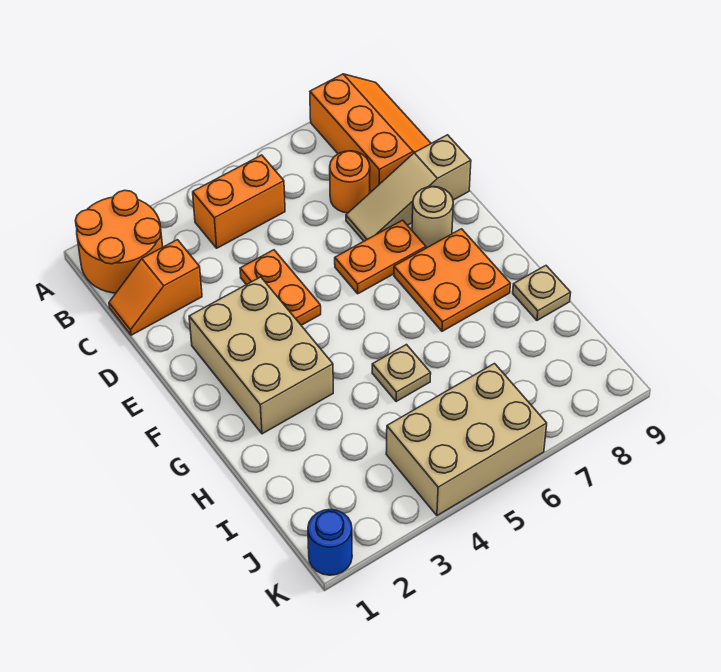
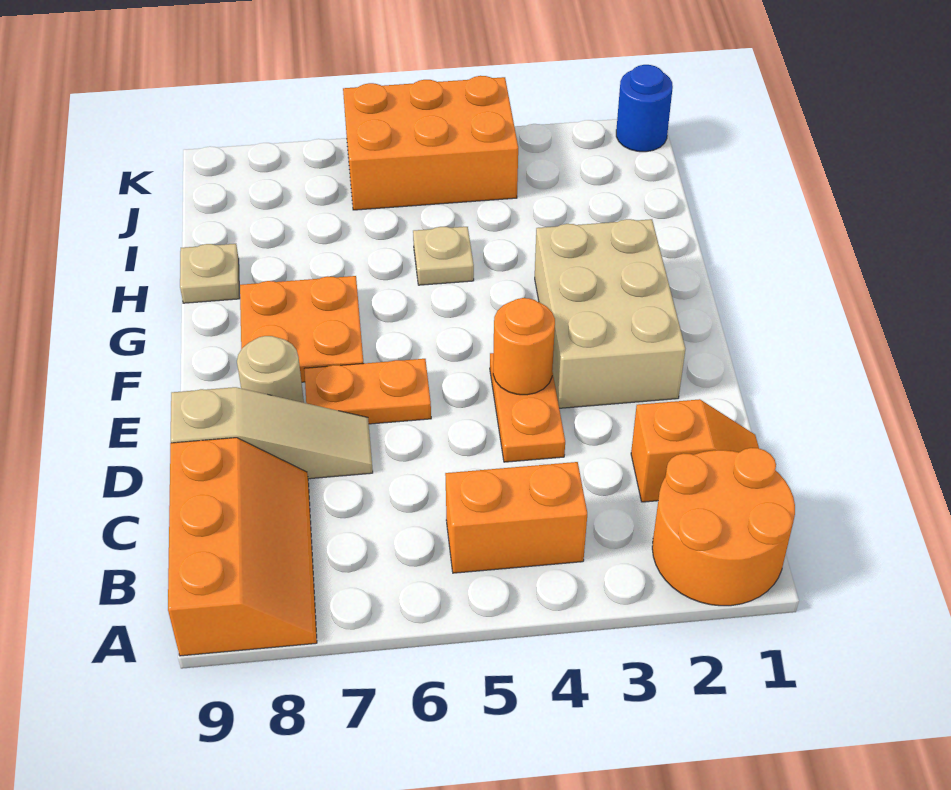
orange 2x3 slope [310,74,431,192] -> orange 2x3 slope turned to [168,438,317,656]
orange 1x1 round brick [330,151,370,213] -> orange 1x1 round brick moved to [493,298,555,395]
tan 2x3 brick [386,364,547,515] -> orange 2x3 brick [343,76,518,210]

